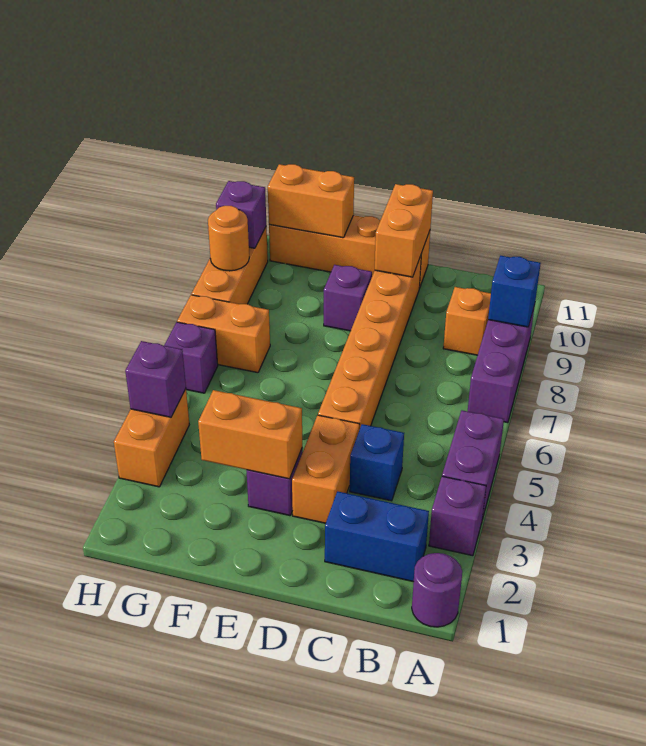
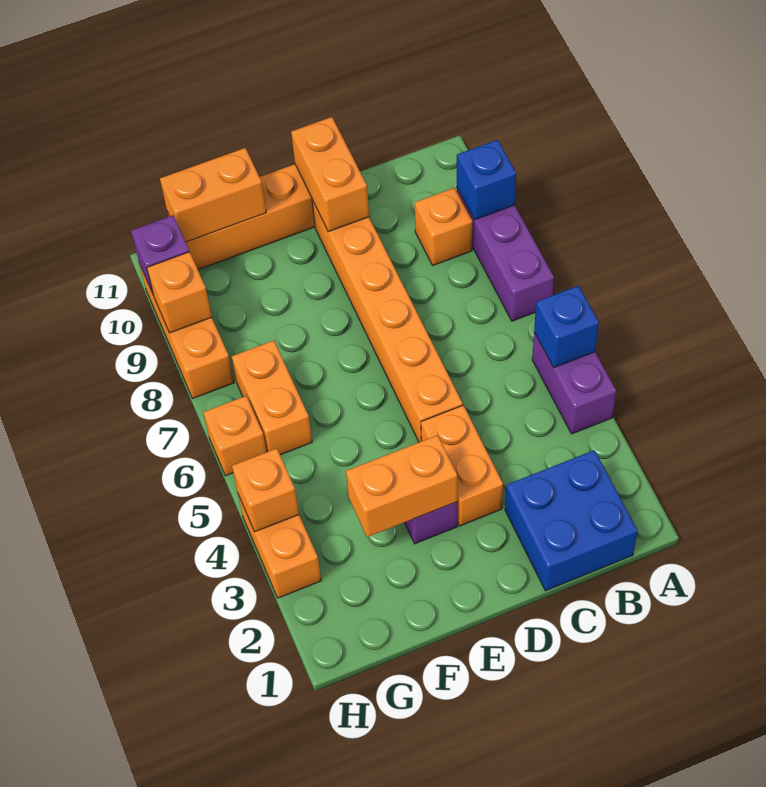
purple 1x1 round brick [412,553,462,627] -> none
purple 1x1 brick [429,476,486,556] -> none
blue 1x2 brick [325,491,429,582] -> blue 2x2 brick [505,450,638,591]
blue 1x1 brick [350,424,404,501] -> blue 1x1 brick moved to [534,286,599,367]
purple 1x1 brick [324,265,372,331] -> none
orange 1x2 brick [177,295,270,373] -> orange 1x2 brick turned to [232,341,312,455]
purple 1x1 brick [125,341,186,417] -> orange 1x1 brick [232,448,299,532]
purple 1x1 brick [164,322,218,393] -> orange 1x1 brick [203,396,266,476]
orange 1x1 round brick [208,206,249,271] -> orange 1x1 brick [147,252,212,333]

